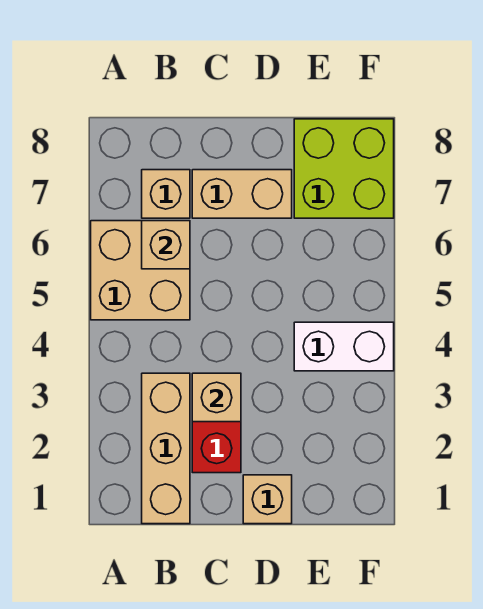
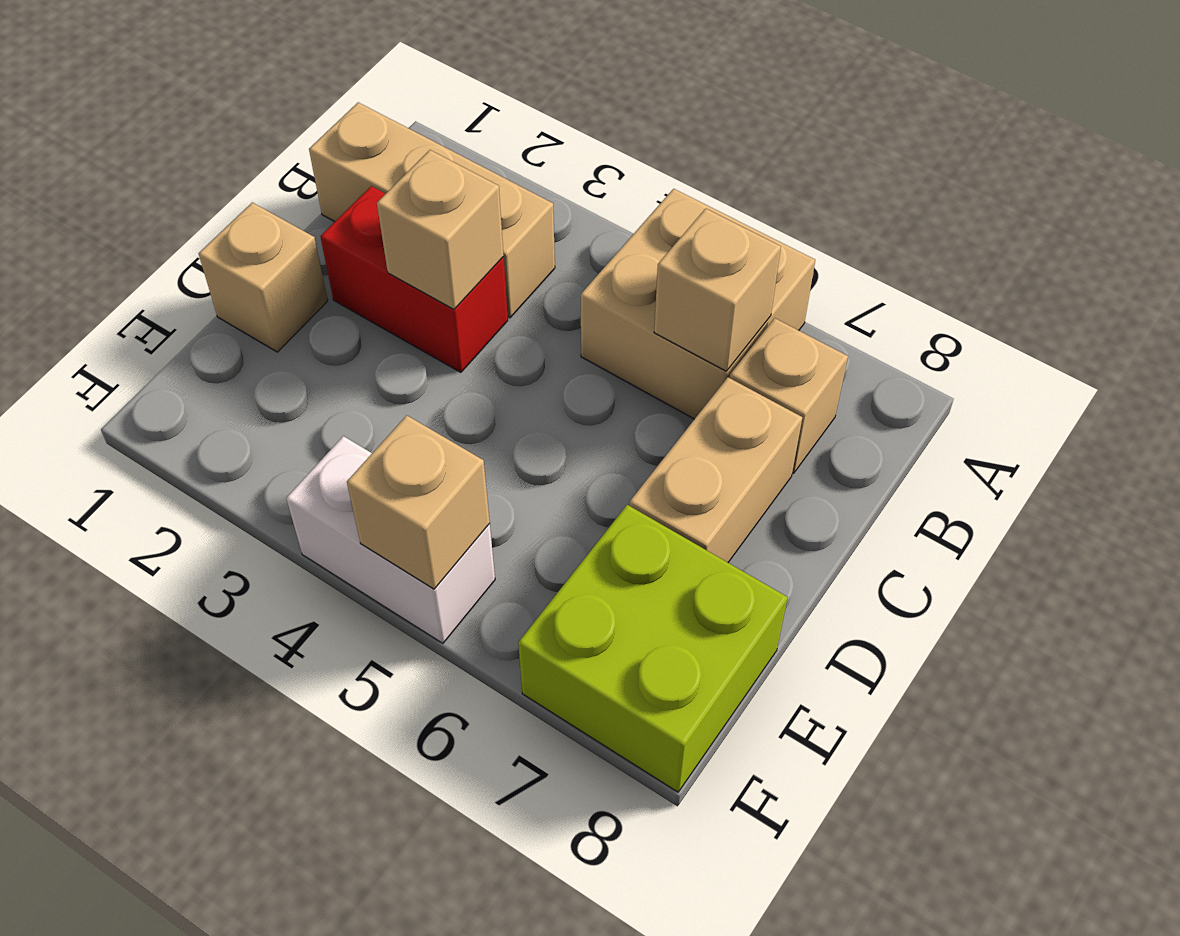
white 1x2 brick [294,322,394,371] -> white 1x2 brick turned to [286,436,495,643]
none -> tan 1x1 brick [347,415,490,589]

